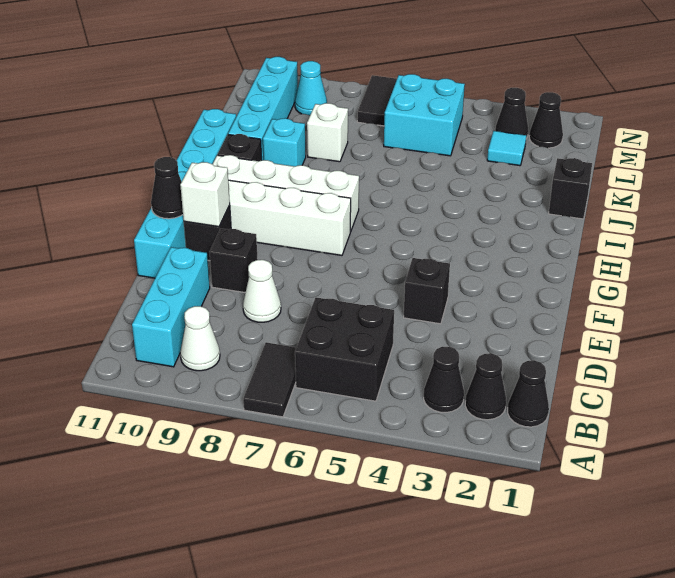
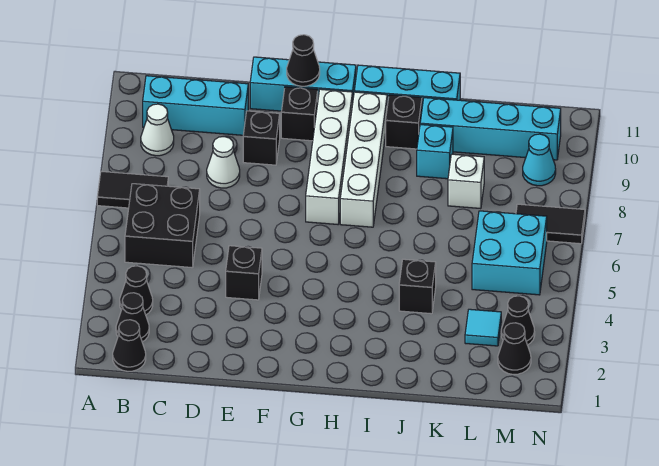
white 1x1 brick [180,162,230,227] -> none
black 1x1 brick [549,158,592,219] -> black 1x1 brick moved to [399,259,436,314]

